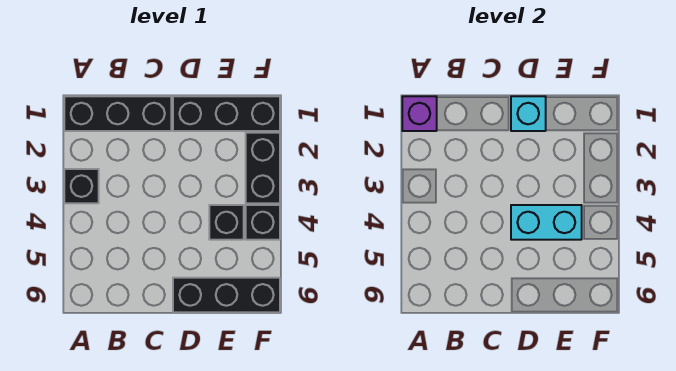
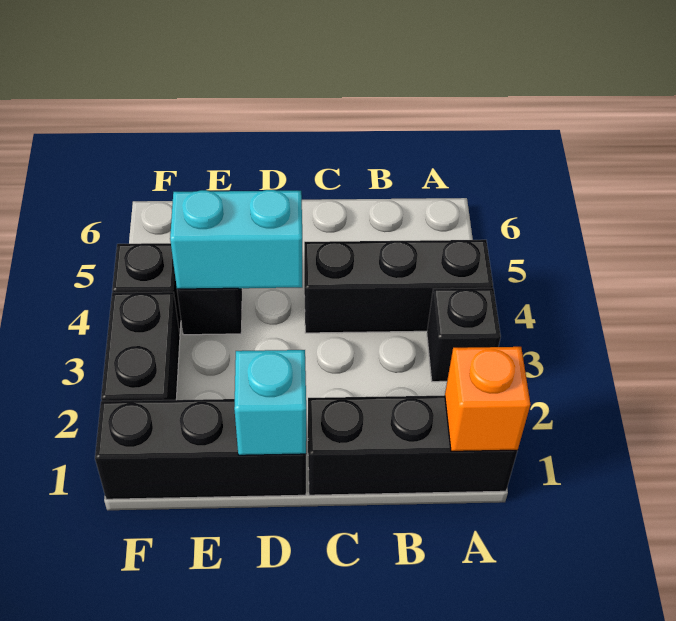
purple 1x1 brick [402,96,437,131] -> orange 1x1 brick [445,347,530,451]
black 1x3 brick [173,278,280,312] -> black 1x3 brick moved to [304,240,493,333]

